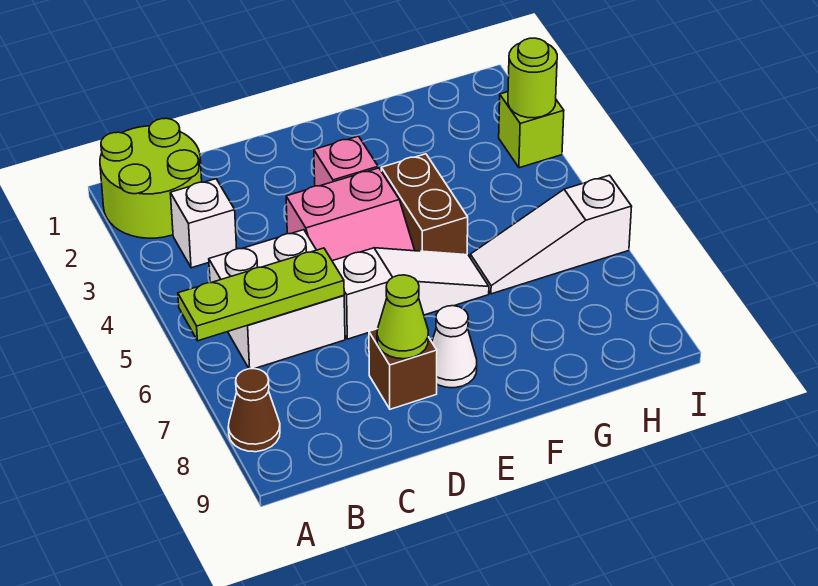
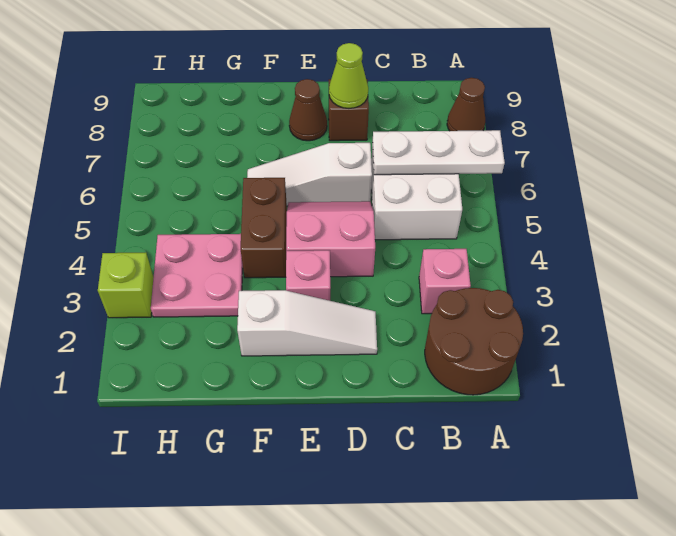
lime 2x2 round brick [100,118,202,238] -> brown 2x2 round brick [425,288,523,395]
lime 1x3 plate [178,248,344,341] -> white 1x3 plate [372,130,505,175]
white 1x1 brick [170,179,237,268] -> pink 1x1 brick [419,249,471,314]
white 1x1 cone [432,306,477,388] -> brown 1x1 cone [289,79,327,141]
none -> pink 2x2 plate [151,234,243,317]
white 1x3 slope [470,175,632,294] -> white 1x3 slope moved to [237,290,377,356]
lime 1x1 round brick [508,38,557,118] -> none

